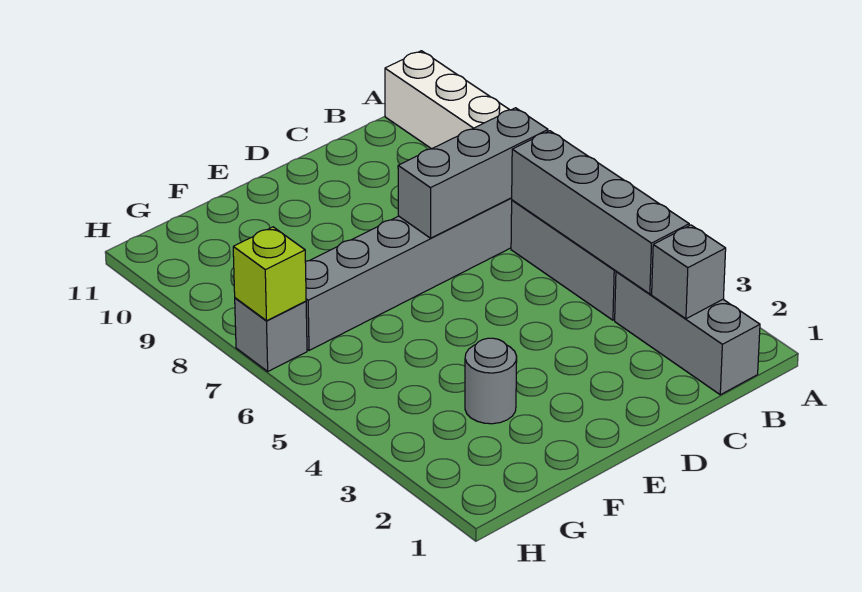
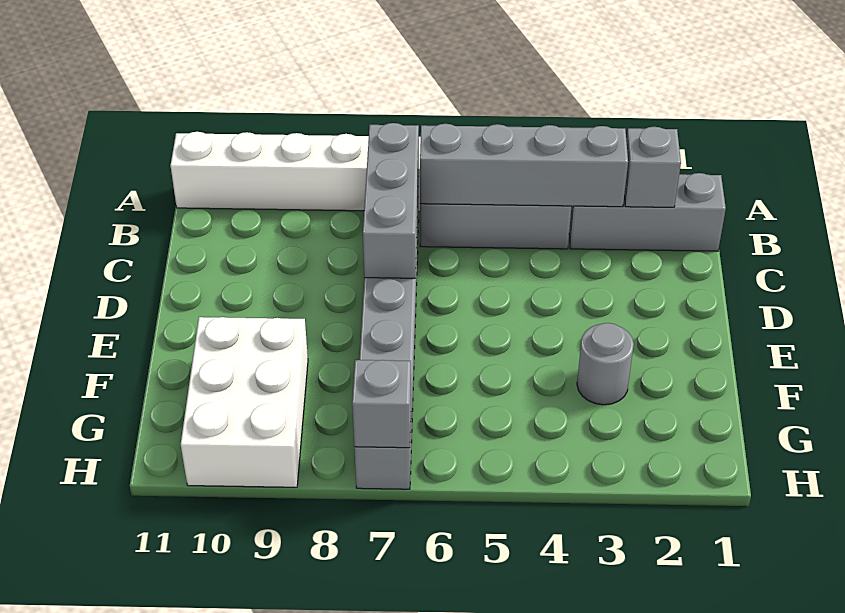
none -> white 2x3 brick [181,317,308,487]
lime 1x1 brick [233,227,306,321] -> grey 1x1 brick [352,360,411,448]

